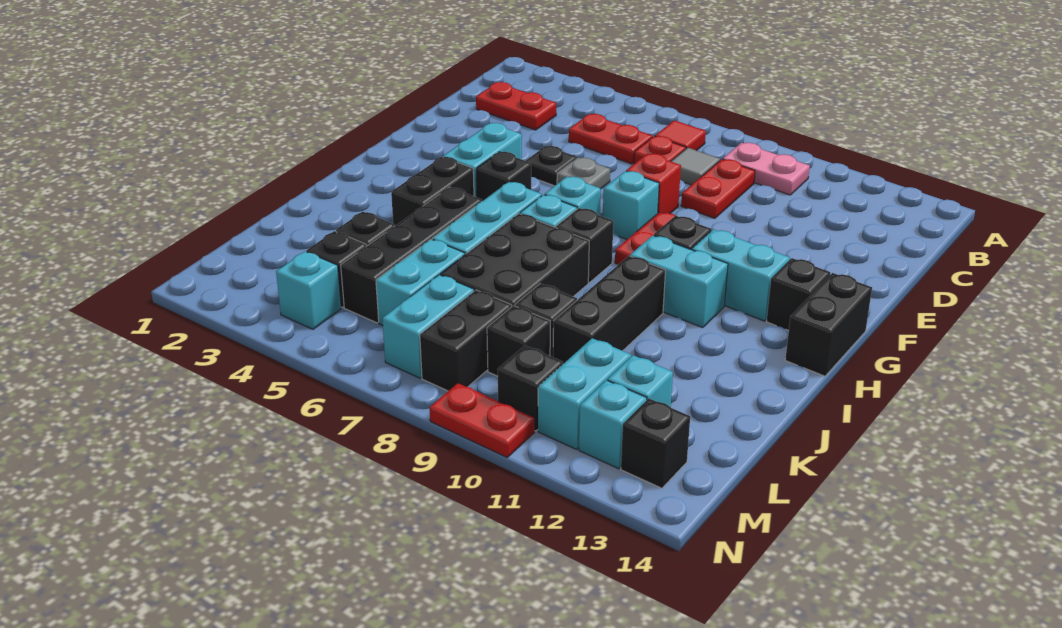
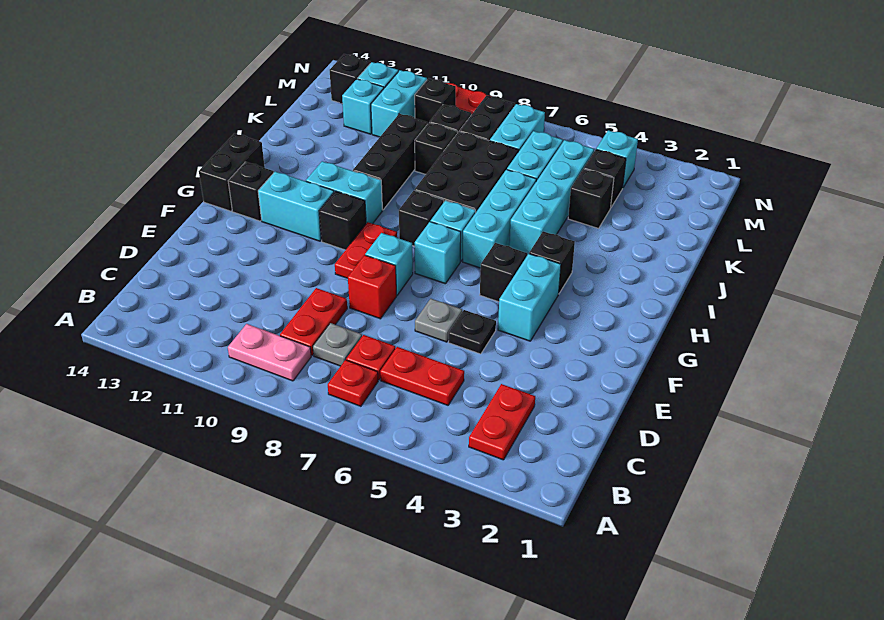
red 1x1 tile [655,120,706,151] -> red 1x1 plate [328,360,378,406]
red 1x2 plate [476,82,556,130] -> red 1x2 plate turned to [469,384,535,460]
grey 1x1 tile [671,148,720,185] -> grey 1x1 plate [313,323,362,366]
black 1x2 brick [391,157,474,226] -> black 1x1 brick [529,231,575,293]
black 1x4 brick [341,187,482,323] -> cyan 1x4 brick [509,140,594,255]

